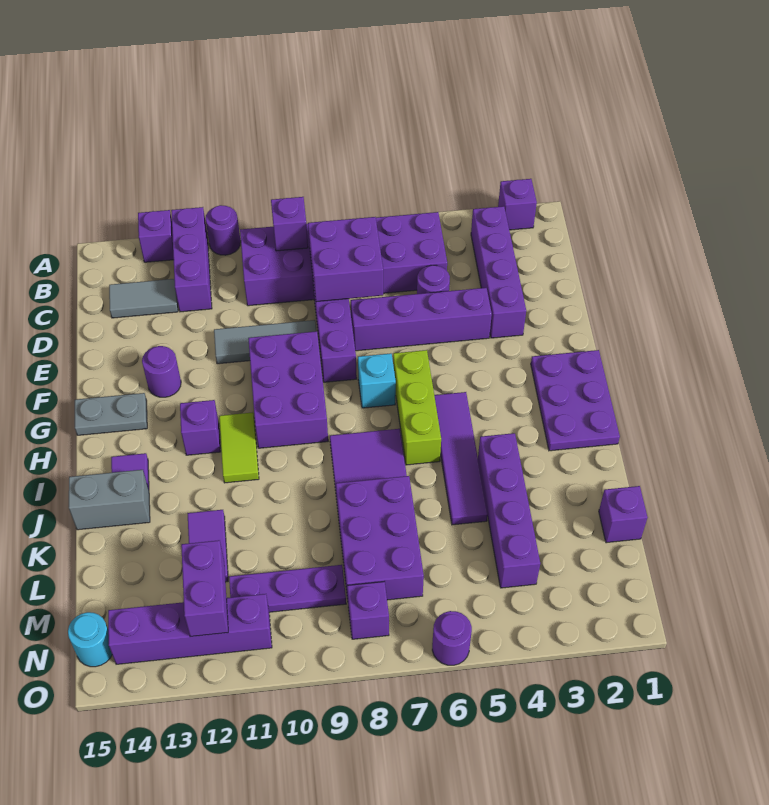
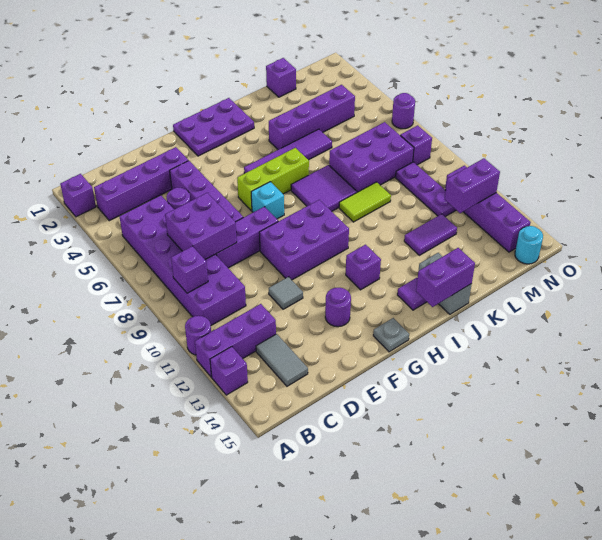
grey 1x3 tile [214,320,316,364] -> grey 1x1 tile [269,277,303,309]
grey 1x2 plate [75,393,147,435] -> grey 1x1 plate [373,318,409,352]
lime 1x2 tile [219,412,259,483] -> lime 1x2 tile moved to [339,182,391,222]
none -> purple 1x2 brick [416,248,475,307]

